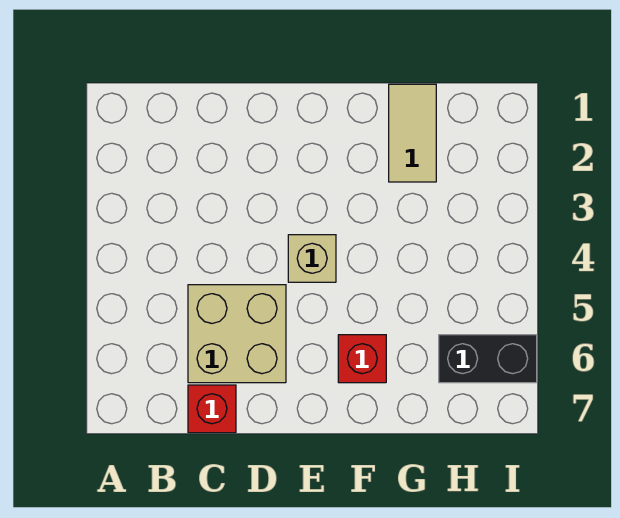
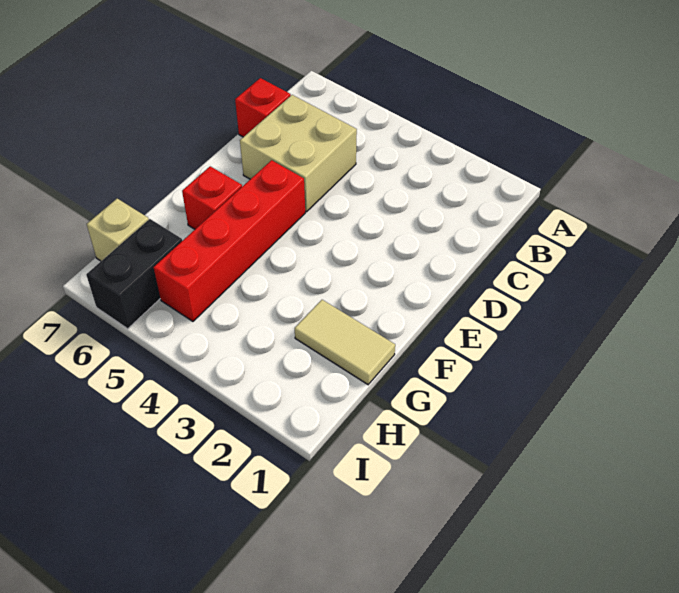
tan 1x1 brick [288,235,336,282] -> tan 1x1 brick moved to [87,199,149,261]
none -> red 1x4 brick [154,160,305,321]

